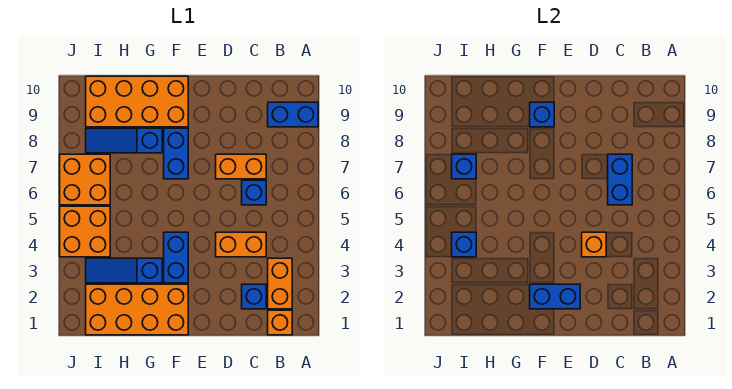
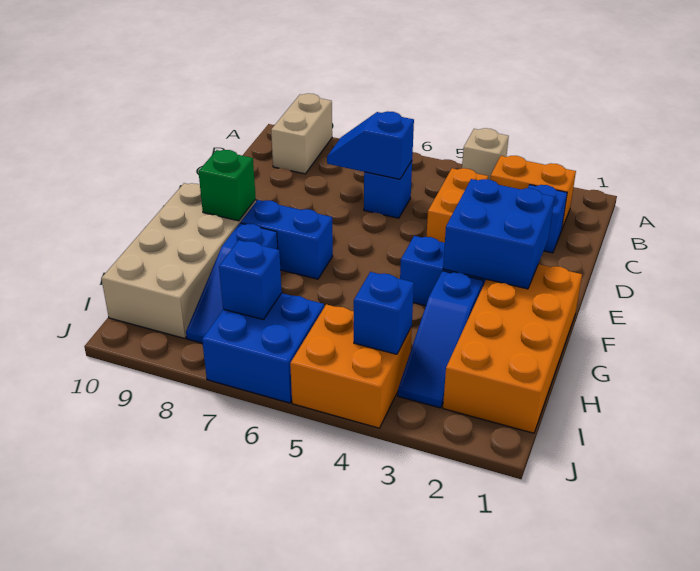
none -> tan 1x1 brick [462,128,509,180]
blue 1x2 brick [268,102,318,127] -> tan 1x2 brick [271,93,332,174]
orange 1x1 brick [268,310,292,335] -> none
blue 1x2 brick [608,154,632,205] -> blue 1x2 slope [327,111,414,179]
orange 1x2 brick [216,154,266,179] -> none
orange 1x1 brick [582,232,606,257] -> none
blue 1x2 brick [530,284,580,309] -> blue 2x2 brick [443,179,554,289]
orange 2x4 brick [86,76,188,127] -> tan 2x4 brick [101,183,256,338]
blue 1x1 brick [530,102,554,127] -> green 1x1 brick [198,150,256,221]
orange 2x2 brick [60,154,110,205] -> blue 2x2 brick [202,293,324,403]

